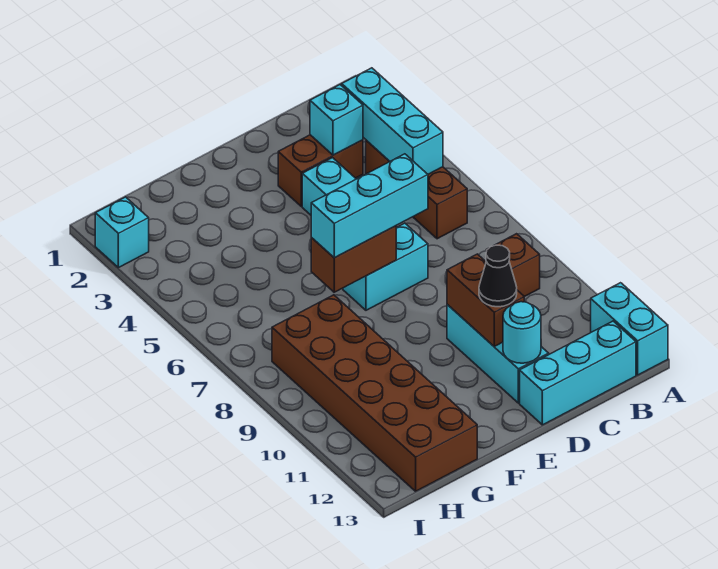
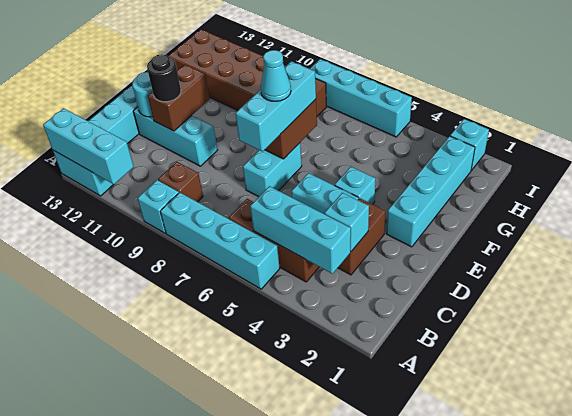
none -> cyan 1x4 brick [160,193,280,289]
none -> cyan 1x1 brick [137,180,179,233]
none -> cyan 1x3 brick [43,108,134,184]
brown 1x2 brick [447,254,524,346] -> brown 1x2 brick turned to [148,65,210,131]
black 1x1 cone [479,245,517,307] -> black 1x1 round brick [147,54,181,102]
none -> cyan 1x4 brick [386,136,475,247]
none -> cyan 1x1 brick [335,167,375,204]
none -> cyan 1x1 cone [260,50,291,101]
none -> cyan 1x4 brick [310,59,412,137]

